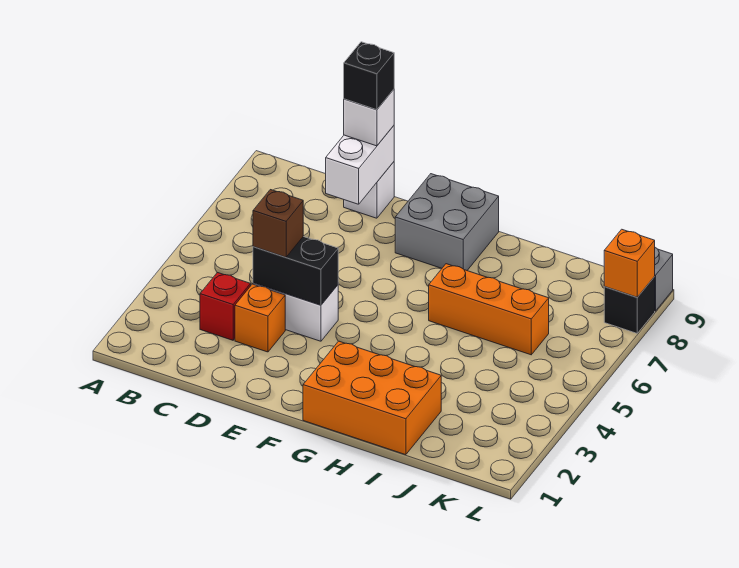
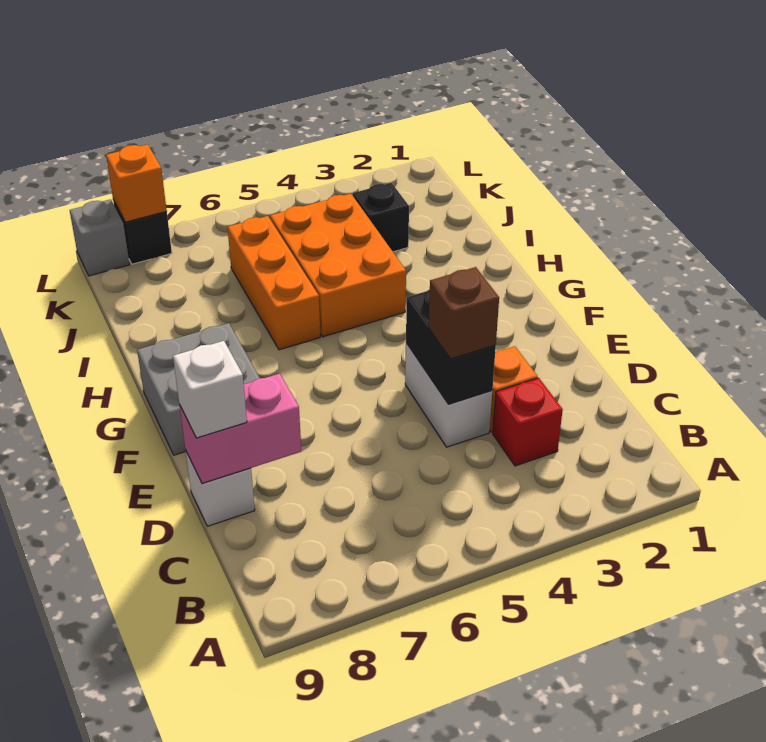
white 1x2 brick [326,126,394,204] -> pink 1x2 brick [180,374,301,484]
black 1x1 brick [344,42,394,110] -> black 1x1 brick moved to [353,183,409,252]
orange 2x3 brick [303,341,441,455] -> orange 2x3 brick moved to [270,194,406,337]

